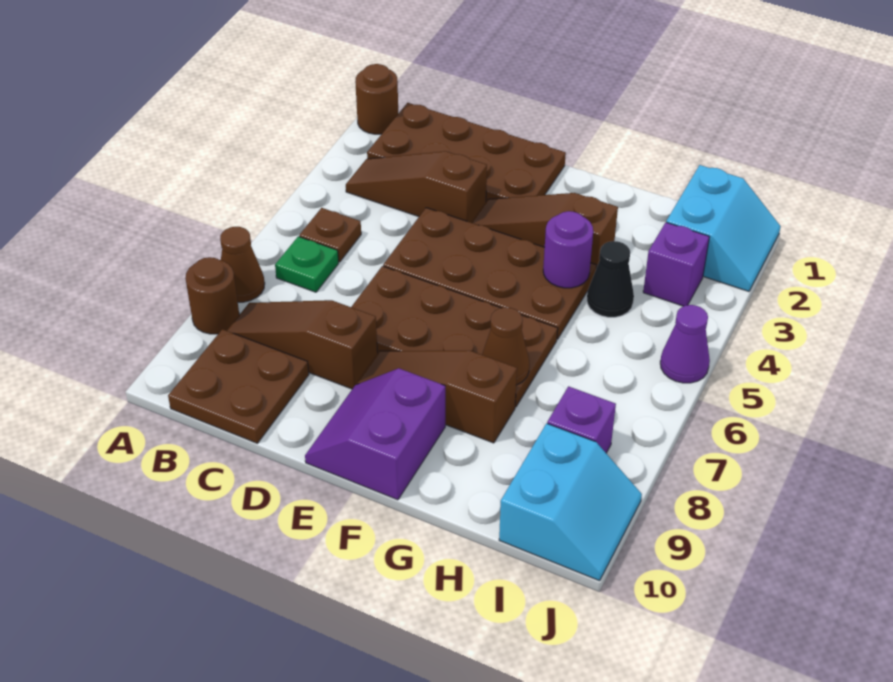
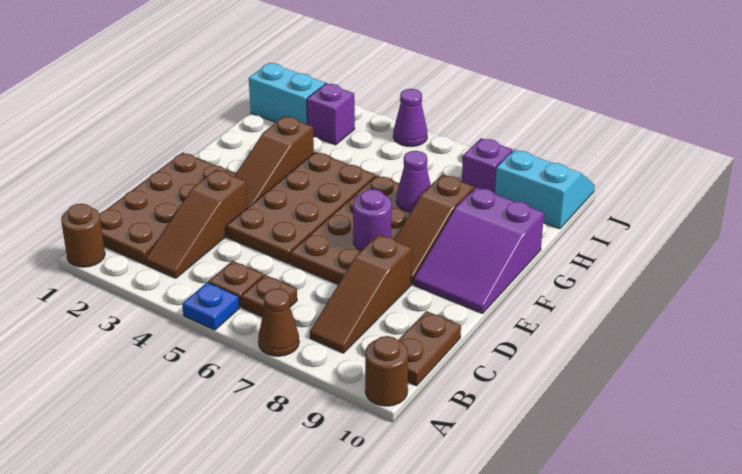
none -> blue 1x1 plate [182,282,239,330]
brown 1x1 round brick [185,257,239,334] -> brown 1x1 round brick moved to [365,336,408,406]
green 1x1 plate [275,236,339,292] -> brown 1x1 plate [241,275,297,317]
brown 2x2 plate [168,329,309,443] -> brown 1x2 plate [398,311,461,386]
purple 2x2 slope [305,368,445,500] -> purple 2x3 slope [414,187,544,313]
purple 1x1 round brick [543,211,593,288] -> purple 1x1 round brick moved to [353,189,392,251]
brown 1x1 cone [482,307,529,385] -> purple 1x1 cone [396,151,431,212]
black 1x1 cone [587,241,634,317] -> none

